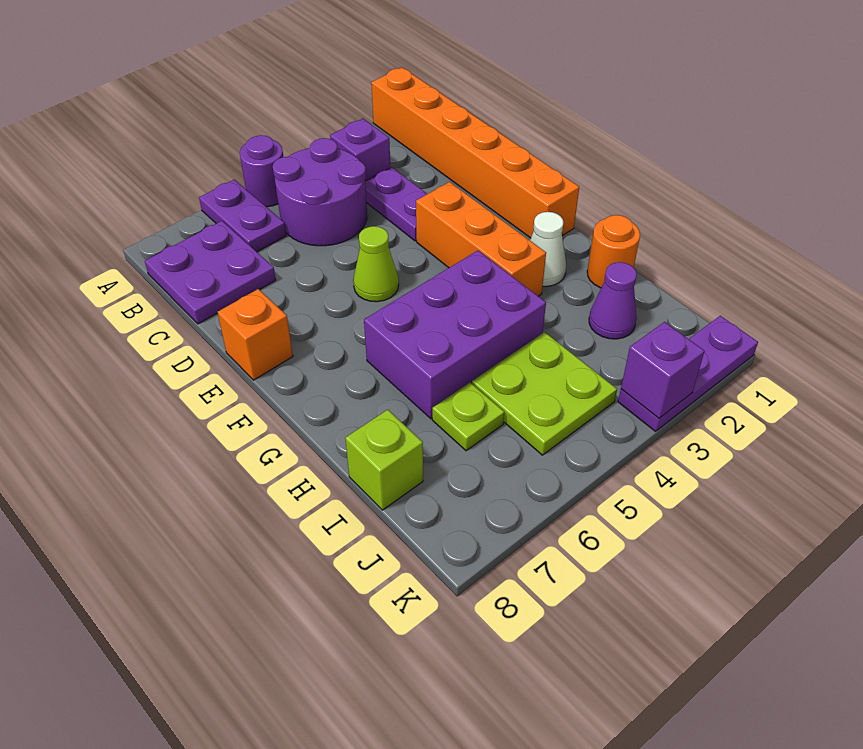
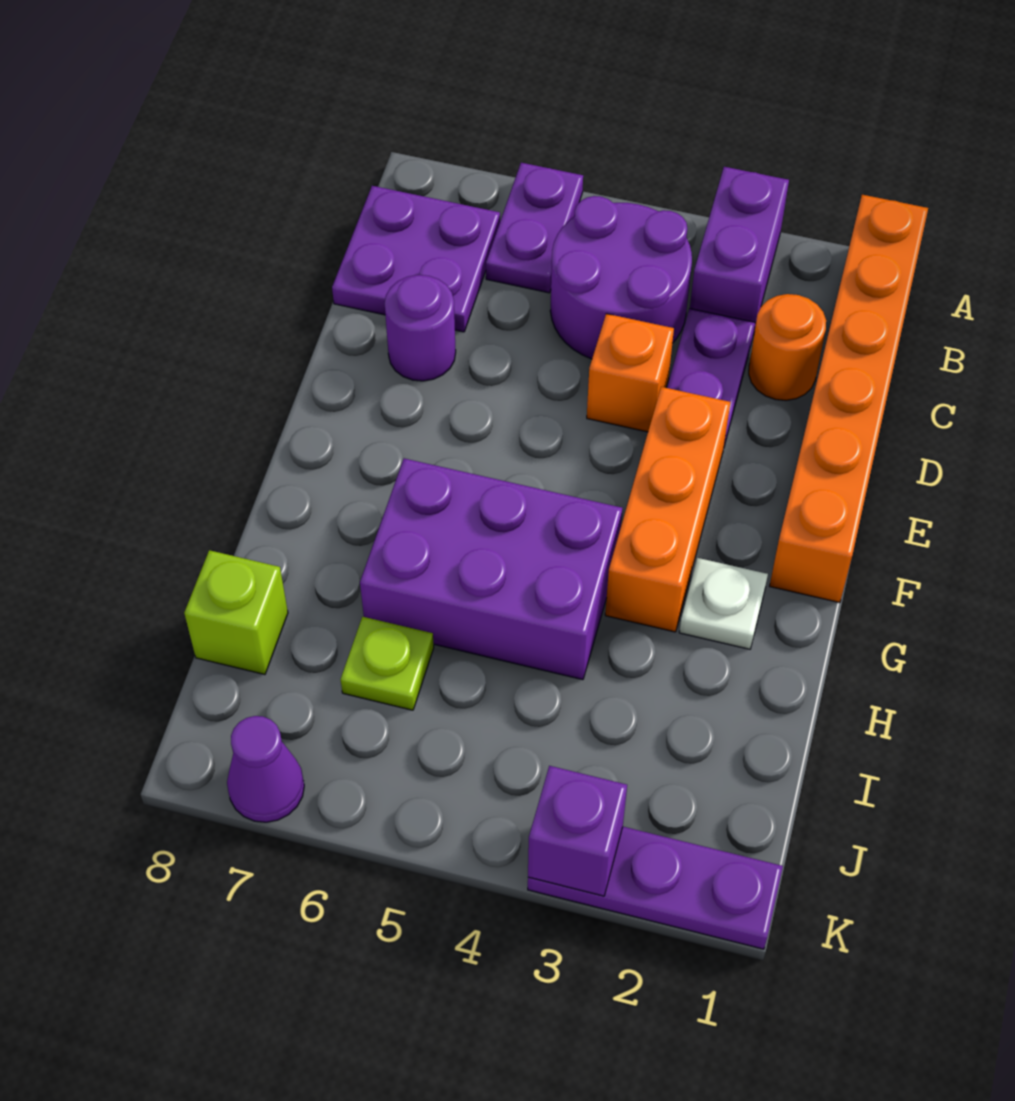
purple 1x1 round brick [240,135,283,207] -> purple 1x1 round brick moved to [385,275,456,381]
purple 1x1 brick [330,119,390,181] -> purple 1x2 brick [690,167,789,335]
lime 1x1 cone [353,226,399,302] -> none
orange 1x1 brick [218,289,293,380] -> orange 1x1 brick moved to [587,314,674,432]
white 1x1 cone [530,212,566,286] -> white 1x1 plate [679,558,768,649]
orange 1x1 round brick [587,215,640,288] -> orange 1x1 round brick moved to [749,294,826,400]
purple 1x1 cone [589,262,637,339] -> purple 1x1 cone moved to [227,716,304,822]
lime 2x2 plate [472,332,617,455] -> none

